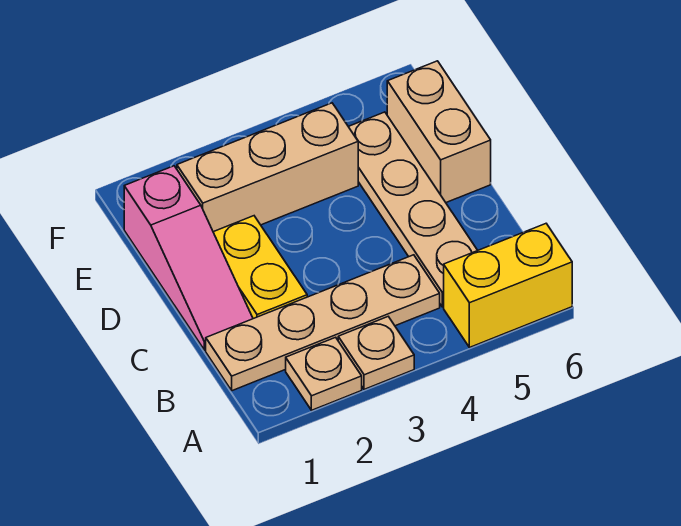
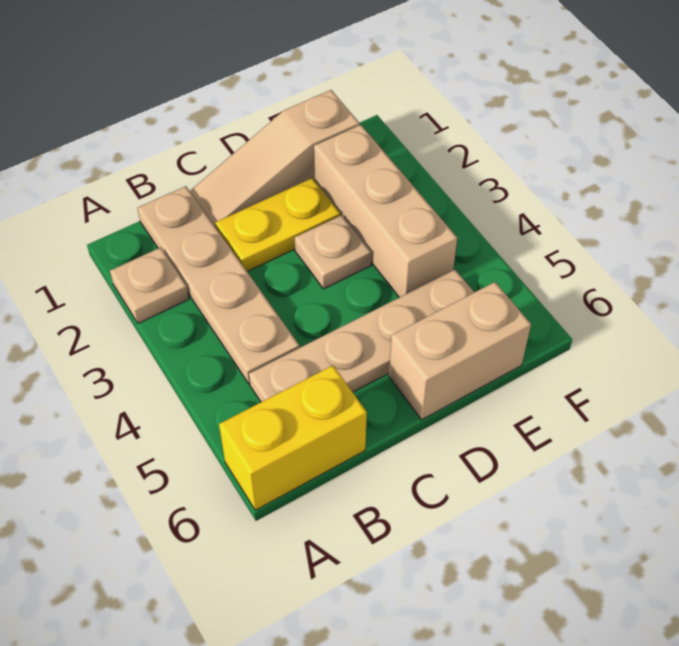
tan 1x1 plate [338,317,414,389] -> tan 1x1 plate moved to [295,215,371,289]
yellow 1x2 brick [444,224,572,347] -> yellow 1x2 brick turned to [219,365,367,510]
pink 1x3 slope [124,166,253,350] -> tan 1x3 slope [190,90,359,227]

